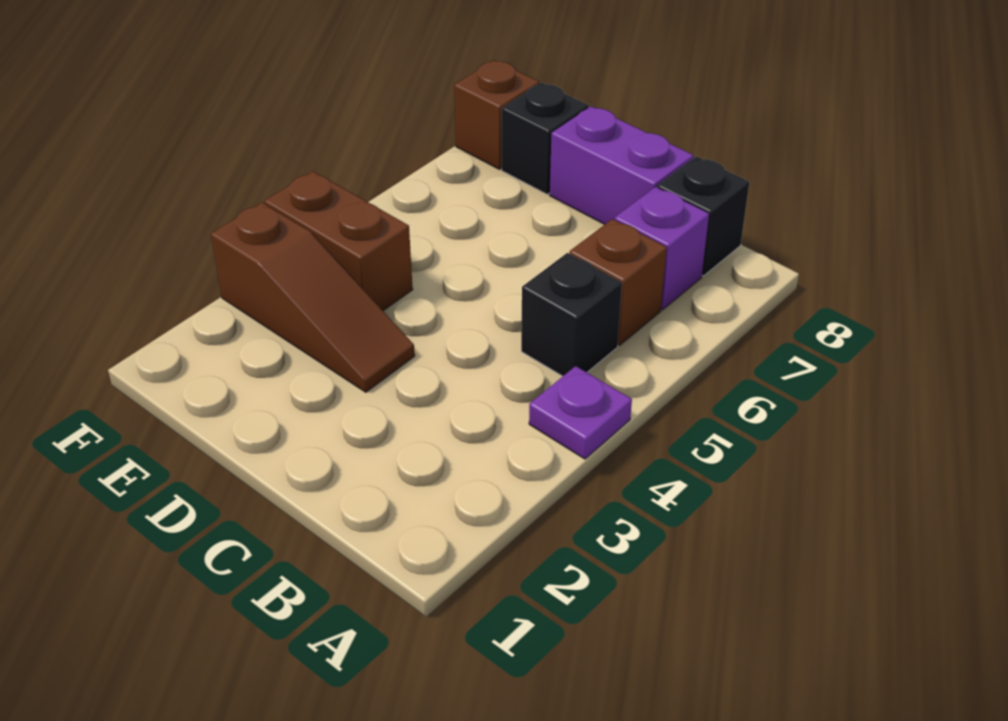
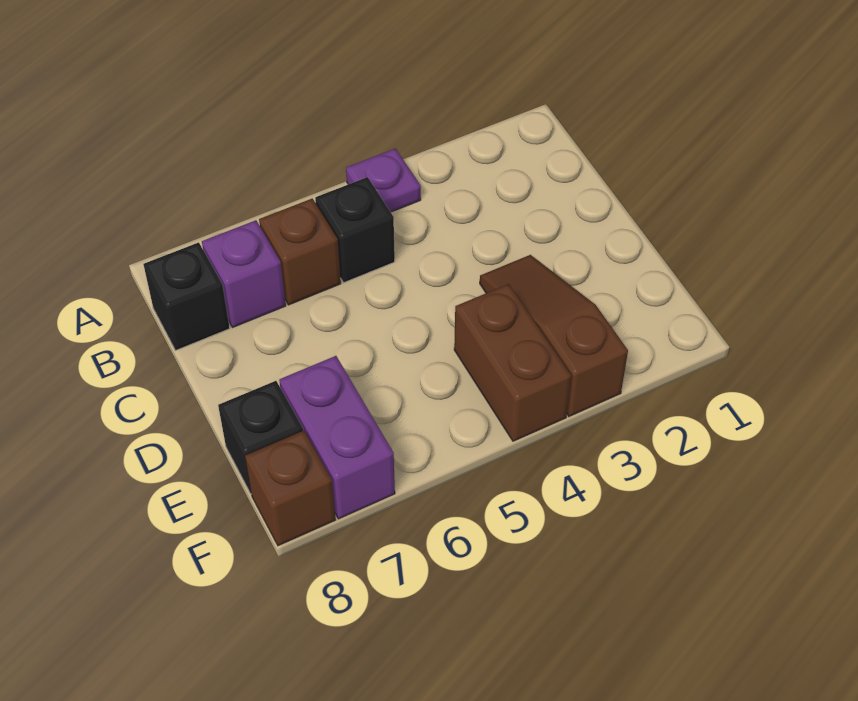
purple 1x2 brick [550,106,694,224] -> purple 1x2 brick moved to [279,356,395,519]

